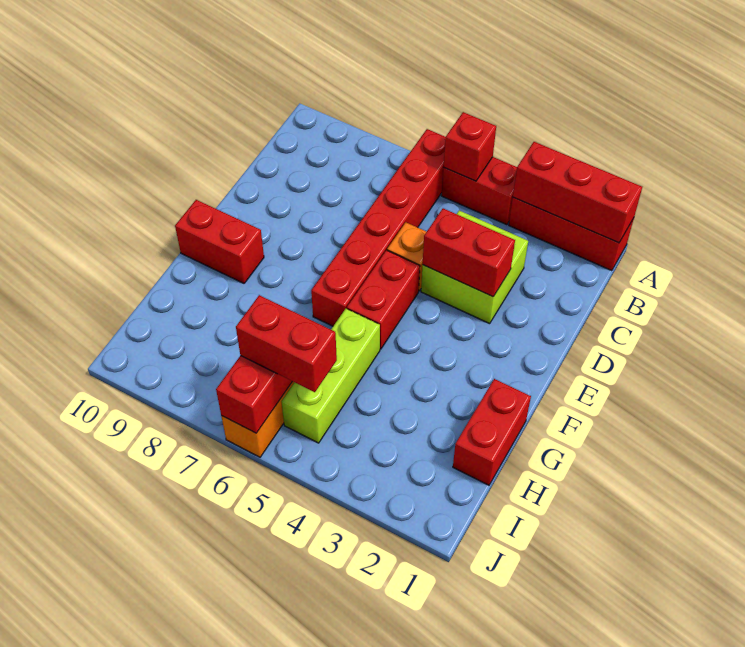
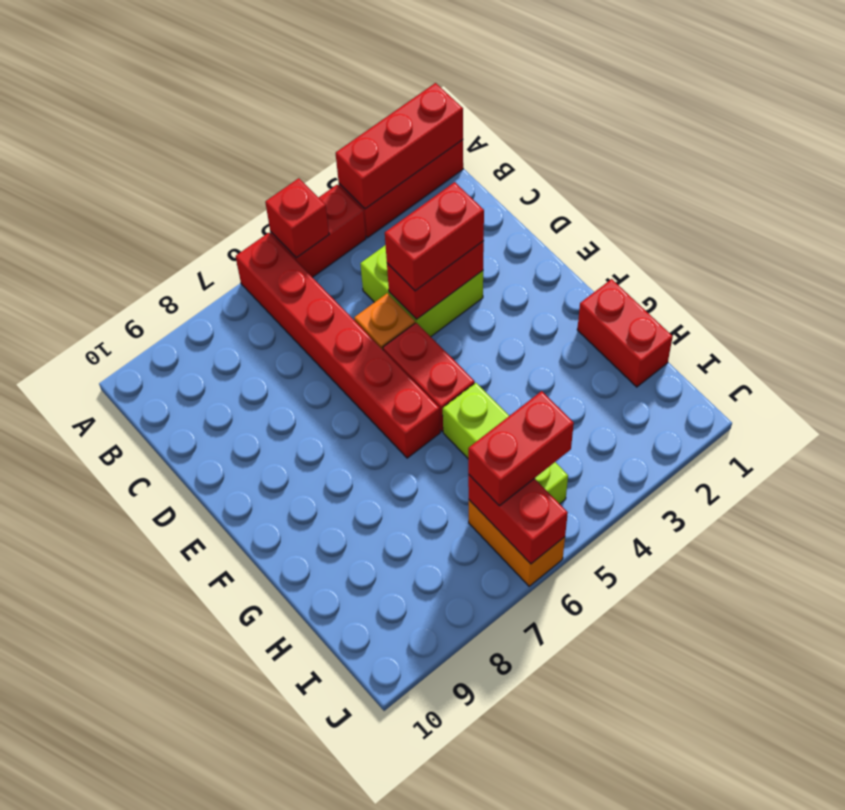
red 1x2 brick [175,200,264,283] -> red 1x2 brick moved to [385,182,484,291]

